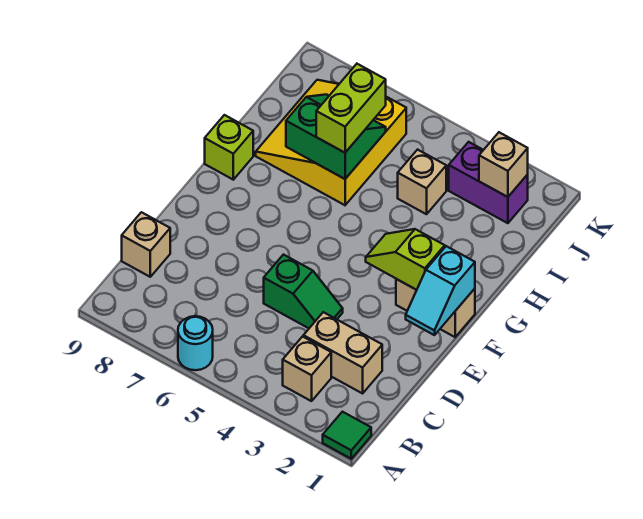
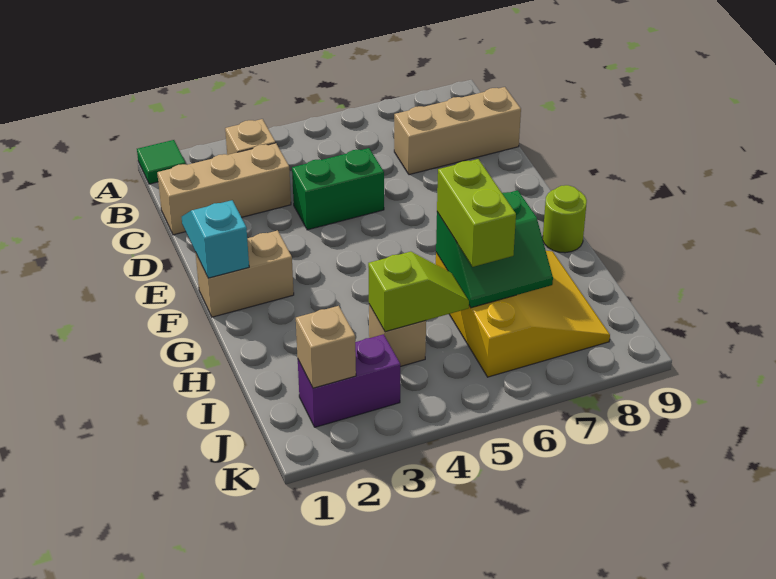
cyan 1x1 round brick [178,316,213,370] -> none
tan 1x2 brick [303,312,382,393] -> tan 1x3 brick [157,143,291,235]
tan 1x1 brick [122,212,170,277] -> tan 1x3 brick [394,87,521,175]
green 1x2 slope [264,255,343,328] -> green 1x2 brick [292,148,384,230]
lime 1x2 slope [366,229,445,290] -> lime 1x2 slope moved to [368,252,469,332]
lime 1x1 brick [205,115,253,180] -> lime 1x1 round brick [543,185,587,253]

